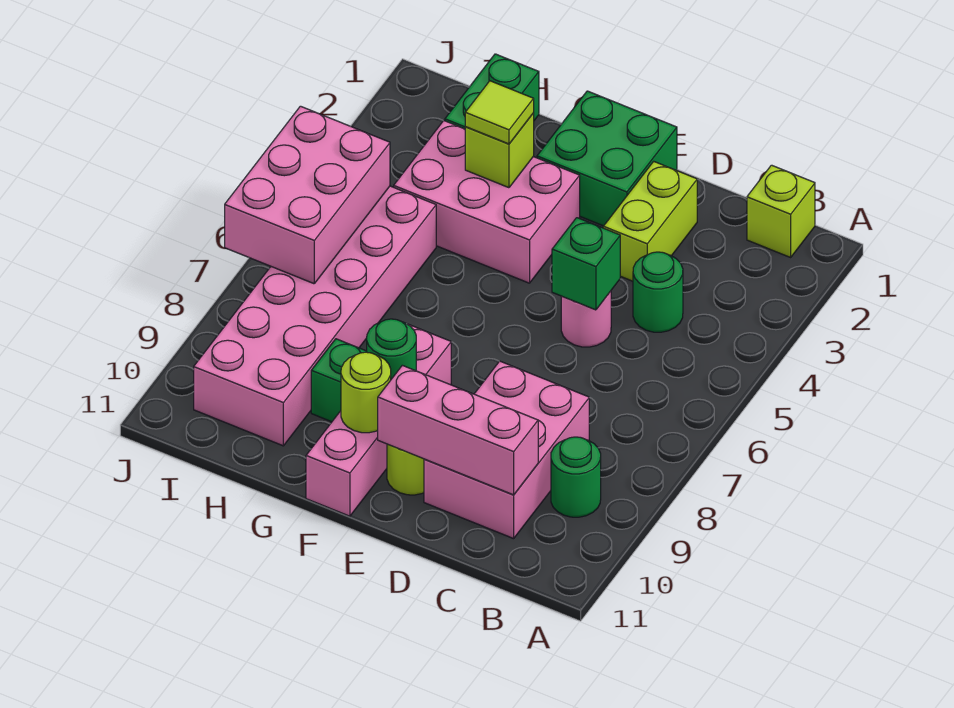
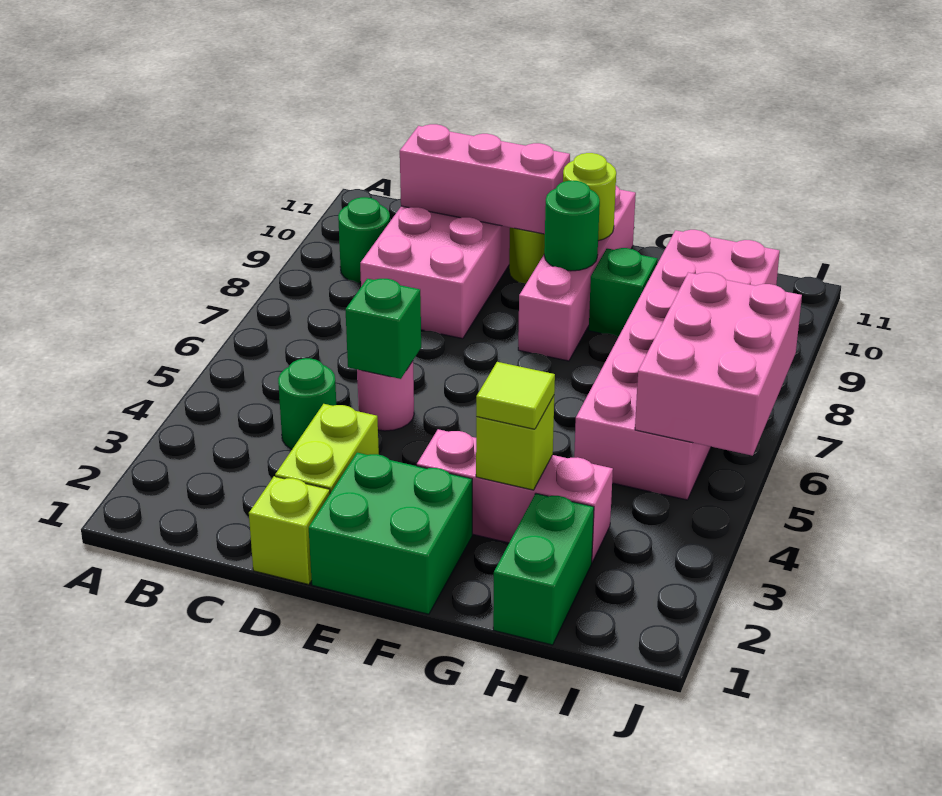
lime 1x1 brick [747,165,815,257] -> lime 1x1 brick moved to [249,476,330,585]
pink 2x3 brick [394,121,580,283] -> pink 1x3 brick [417,429,613,562]

